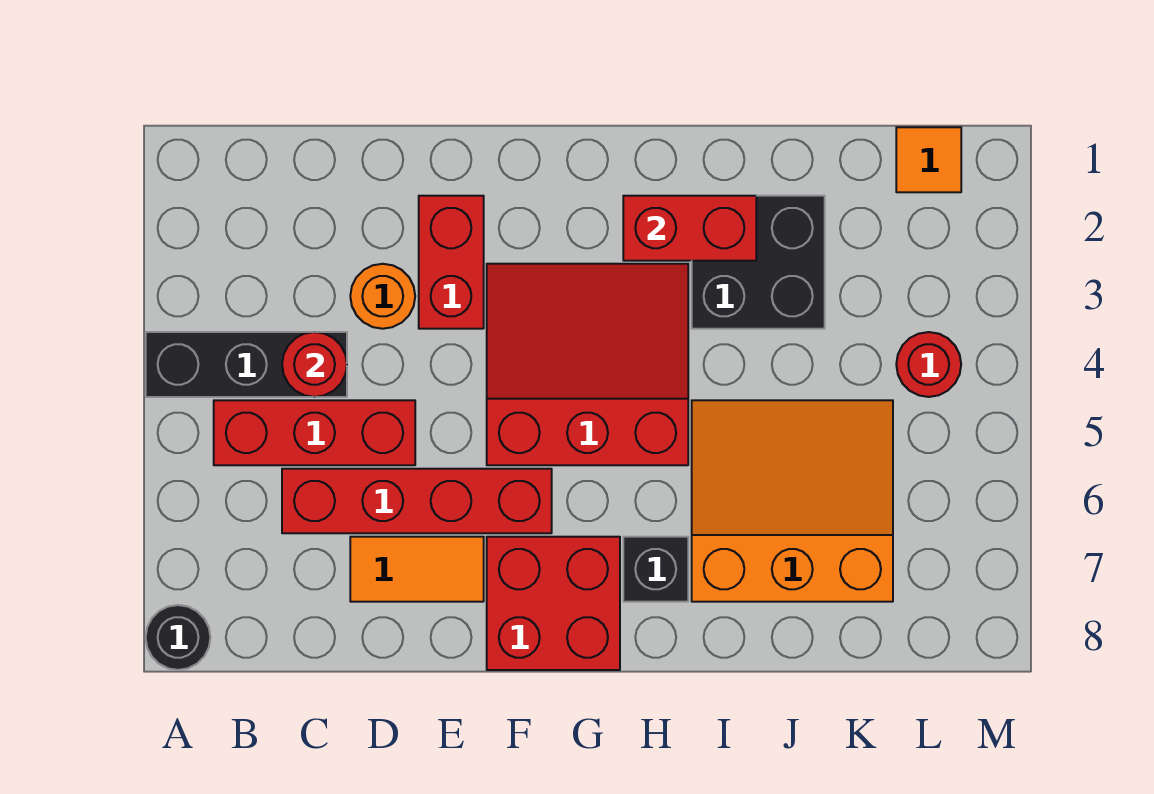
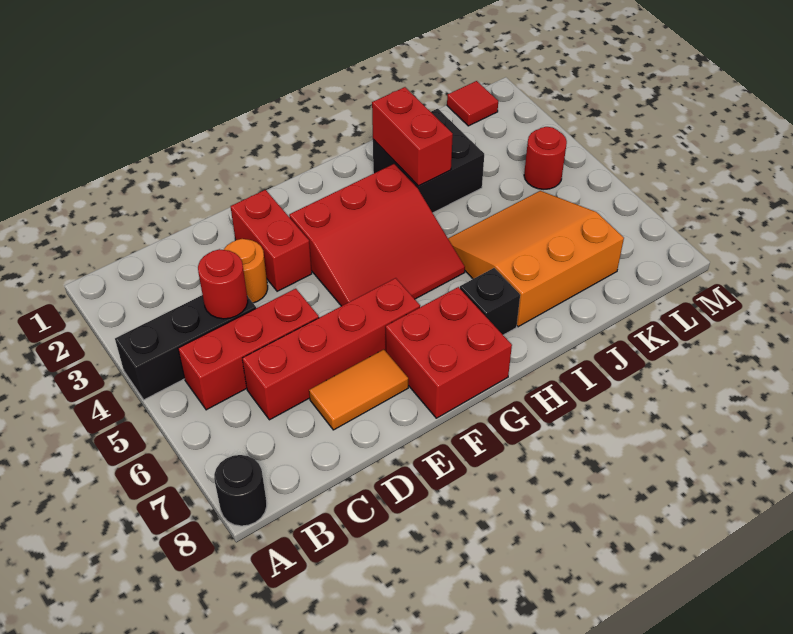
red 3x3 slope [487,264,688,465] -> red 3x3 slope turned to [289,164,465,306]
red 1x2 brick [623,196,756,261] -> red 1x2 brick turned to [372,87,453,186]
orange 1x1 tile [896,127,961,192] -> red 1x1 tile [447,81,498,126]

